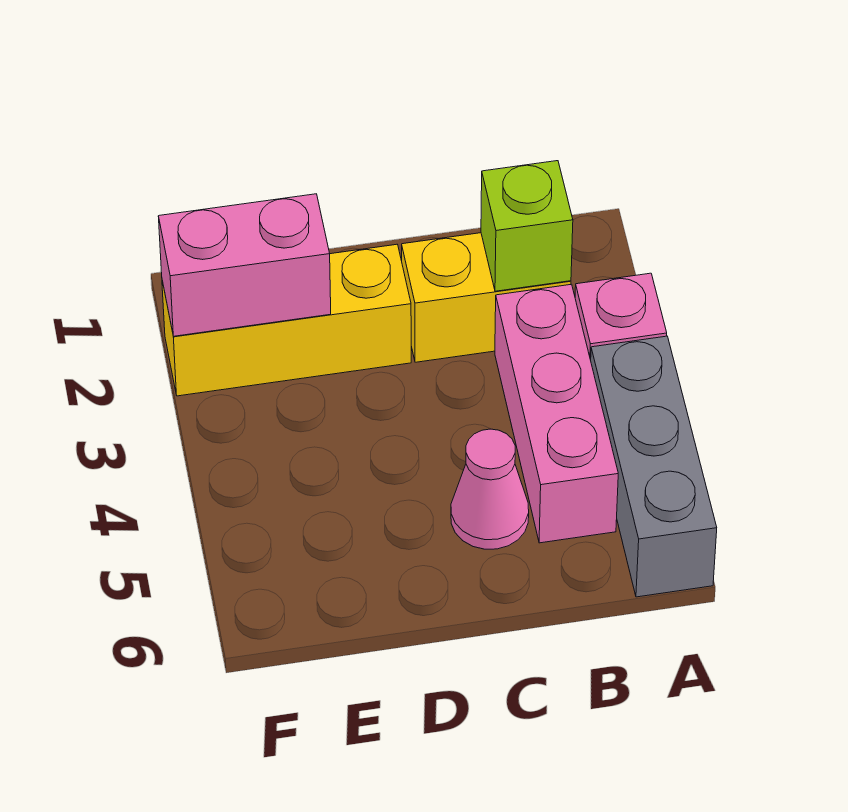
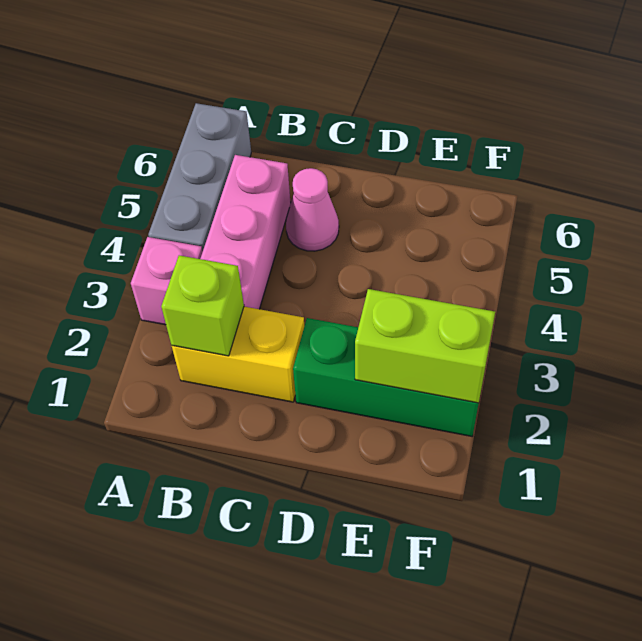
yellow 1x3 brick [162,244,411,396] -> green 1x3 brick [293,318,479,436]
pink 1x2 brick [158,194,331,336] -> lime 1x2 brick [355,289,495,403]

